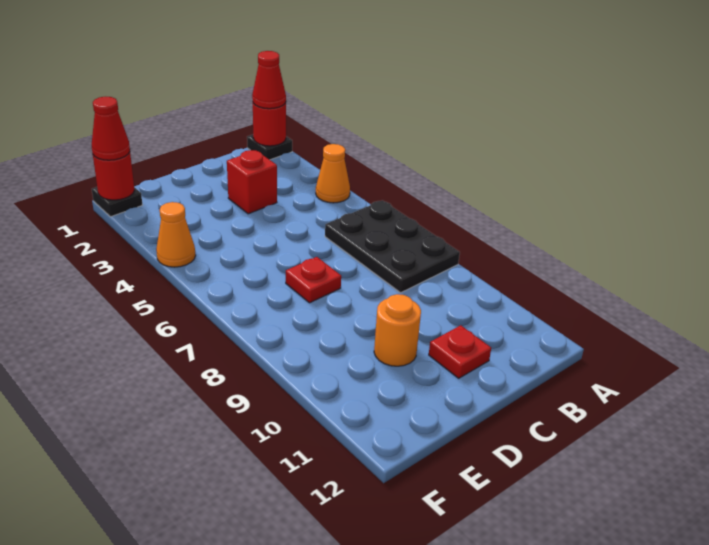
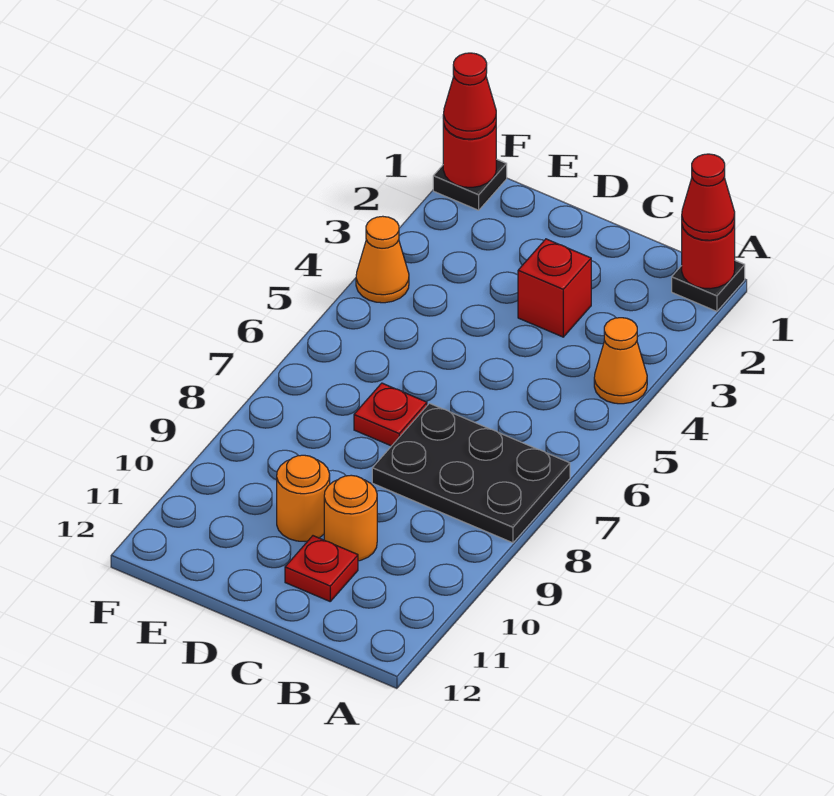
black 2x3 plate [325,200,460,293] -> black 2x3 plate turned to [372,403,570,543]
none -> orange 1x1 round brick [324,475,377,561]

